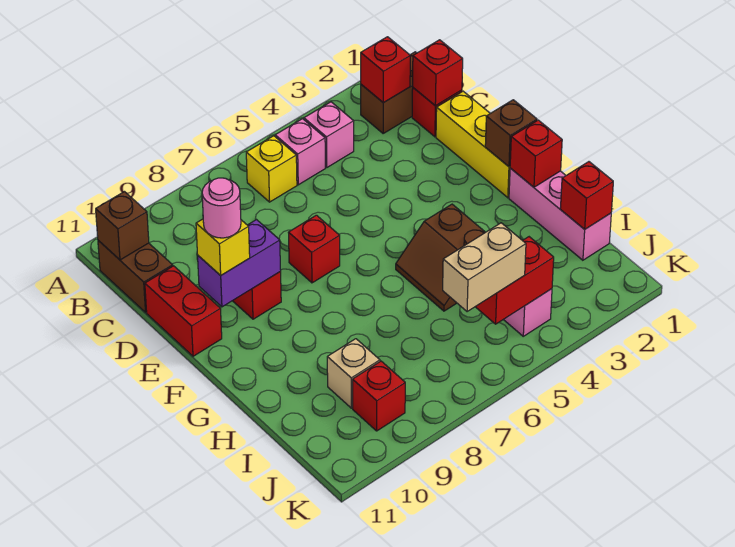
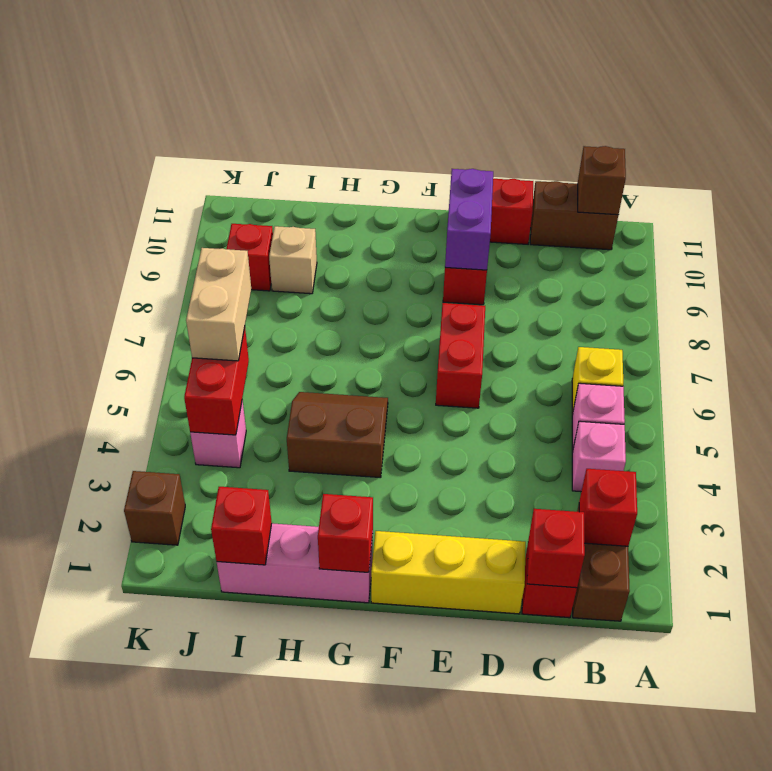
red 1x1 brick [288,215,340,283] -> red 1x2 brick [436,303,485,408]
yellow 1x1 brick [196,219,250,275] -> none
pink 1x1 round brick [202,178,241,238] -> none
brown 1x1 brick [485,100,537,167] -> brown 1x1 brick moved to [124,471,185,545]

